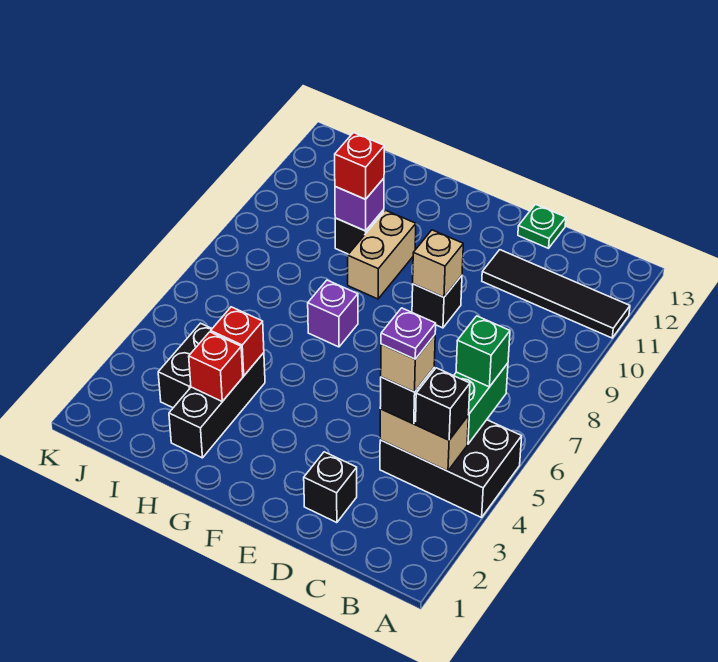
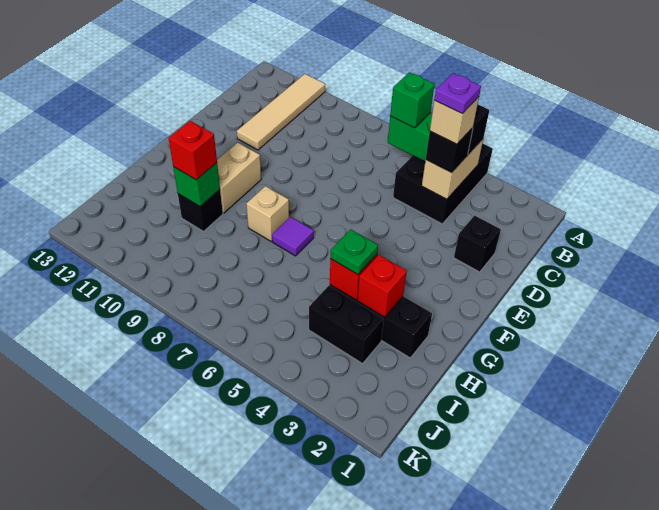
black 1x4 tile [482,250,630,338] -> tan 1x4 tile [237,74,325,150]
green 1x1 plate [518,204,566,248] -> green 1x1 plate moved to [330,229,378,274]
black 1x1 brick [412,276,462,328] -> none
tan 1x1 brick [413,230,463,297] -> tan 1x1 brick moved to [246,186,289,241]
purple 1x1 brick [308,280,358,347] -> purple 1x1 tile [272,217,314,256]
tan 1x2 brick [348,210,416,299] -> tan 1x2 brick turned to [217,143,261,213]
purple 1x1 brick [335,178,384,231] -> green 1x1 brick [173,163,220,206]

